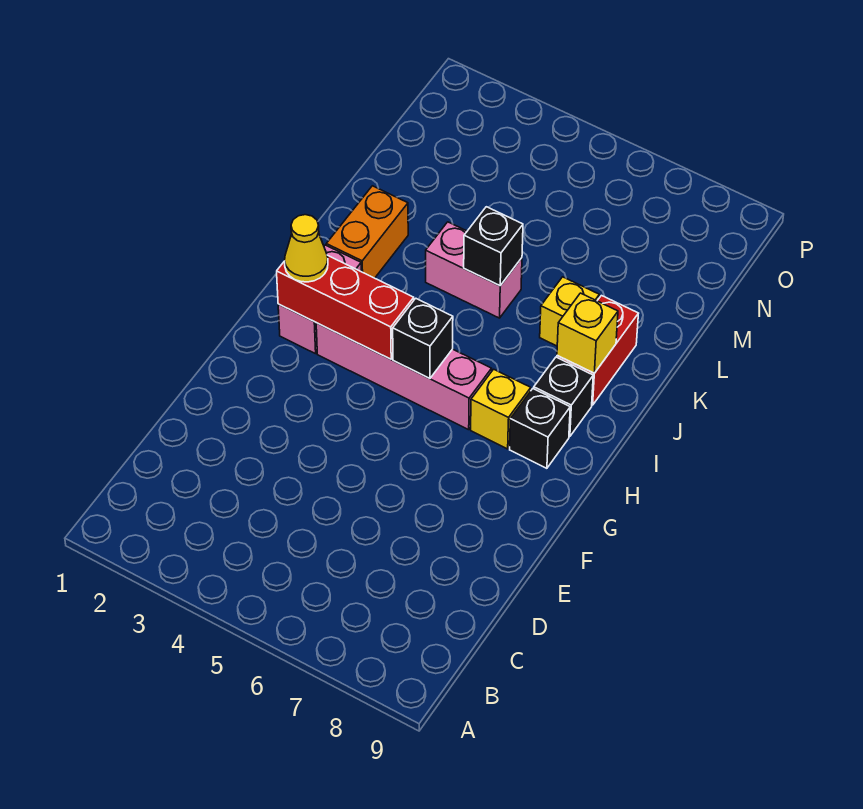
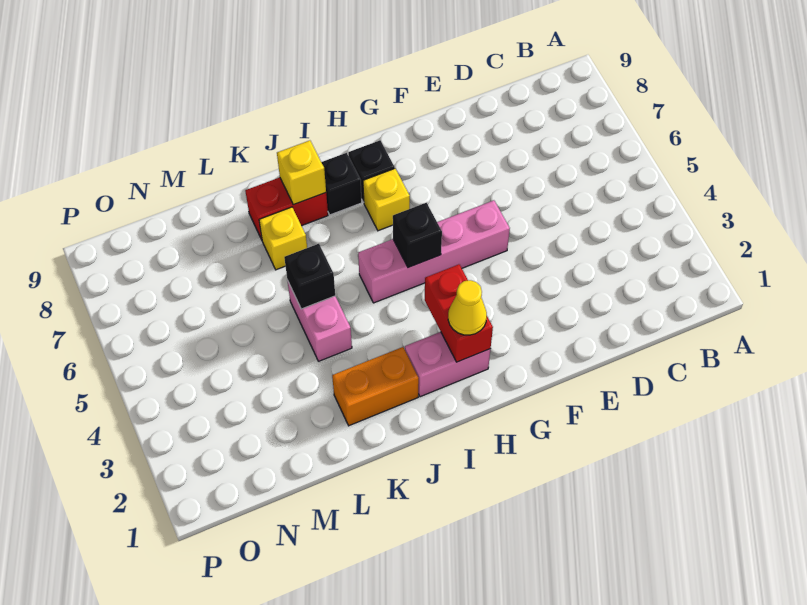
red 1x3 brick [277,255,414,359] -> red 1x2 brick [425,264,493,362]
pink 1x4 brick [316,323,492,430] -> pink 1x4 brick turned to [358,200,510,303]

